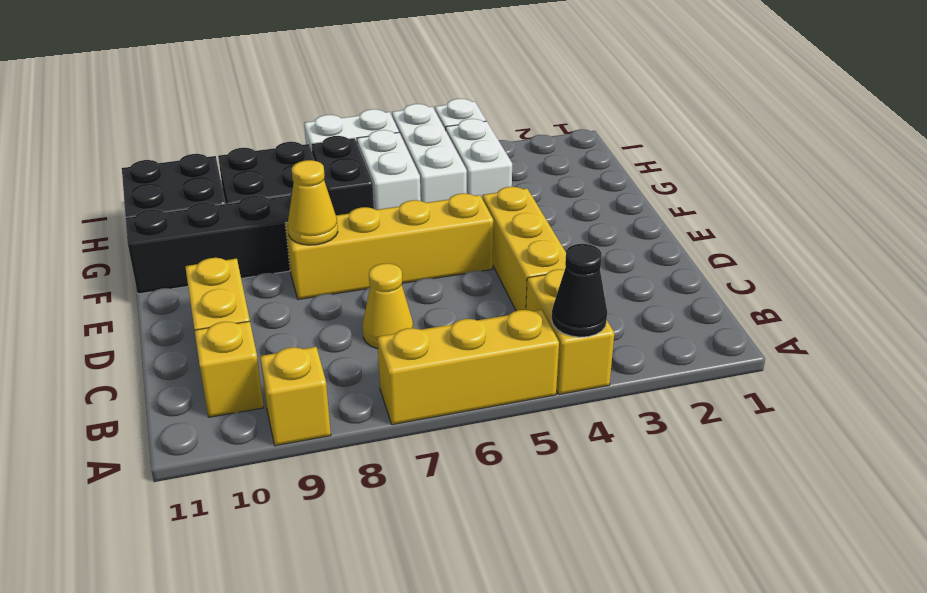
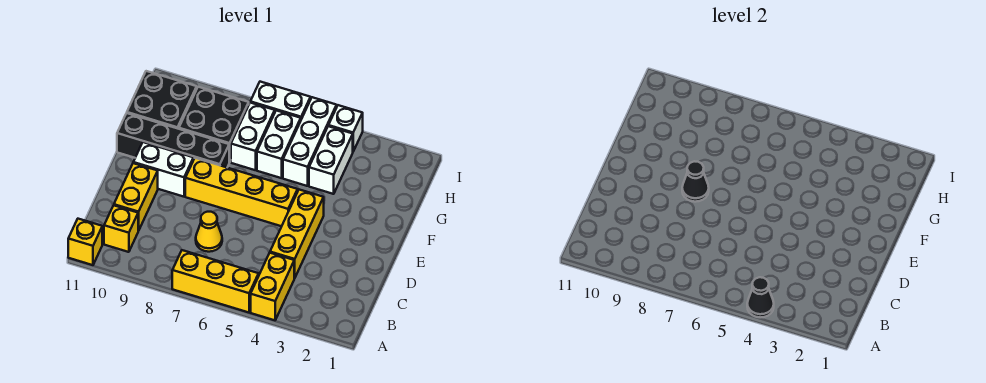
yellow 1x1 brick [260,347,331,446] -> yellow 1x1 brick moved to [68,219,102,265]
yellow 1x1 cone [288,160,338,245] -> black 1x1 cone [682,161,709,202]
none -> white 1x2 brick [133,142,193,197]
black 1x2 brick [311,136,374,215] -> white 1x2 brick [231,103,275,170]

